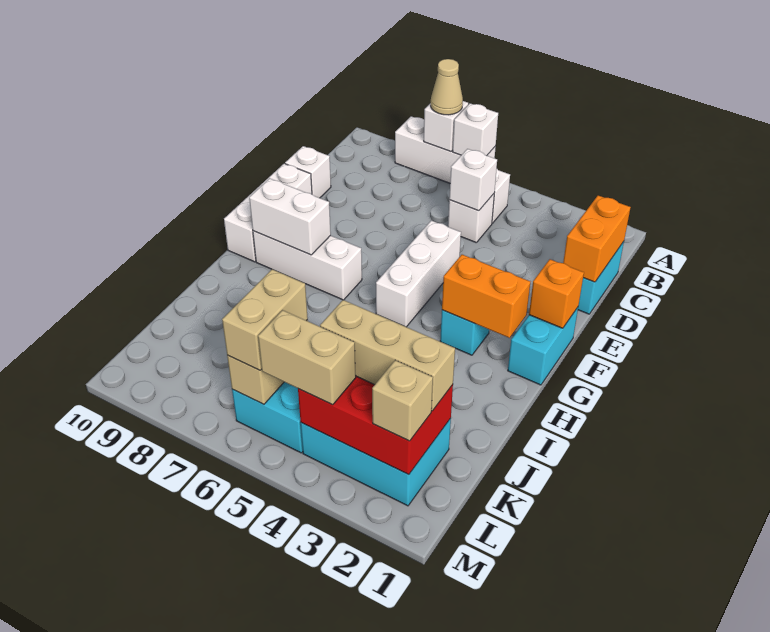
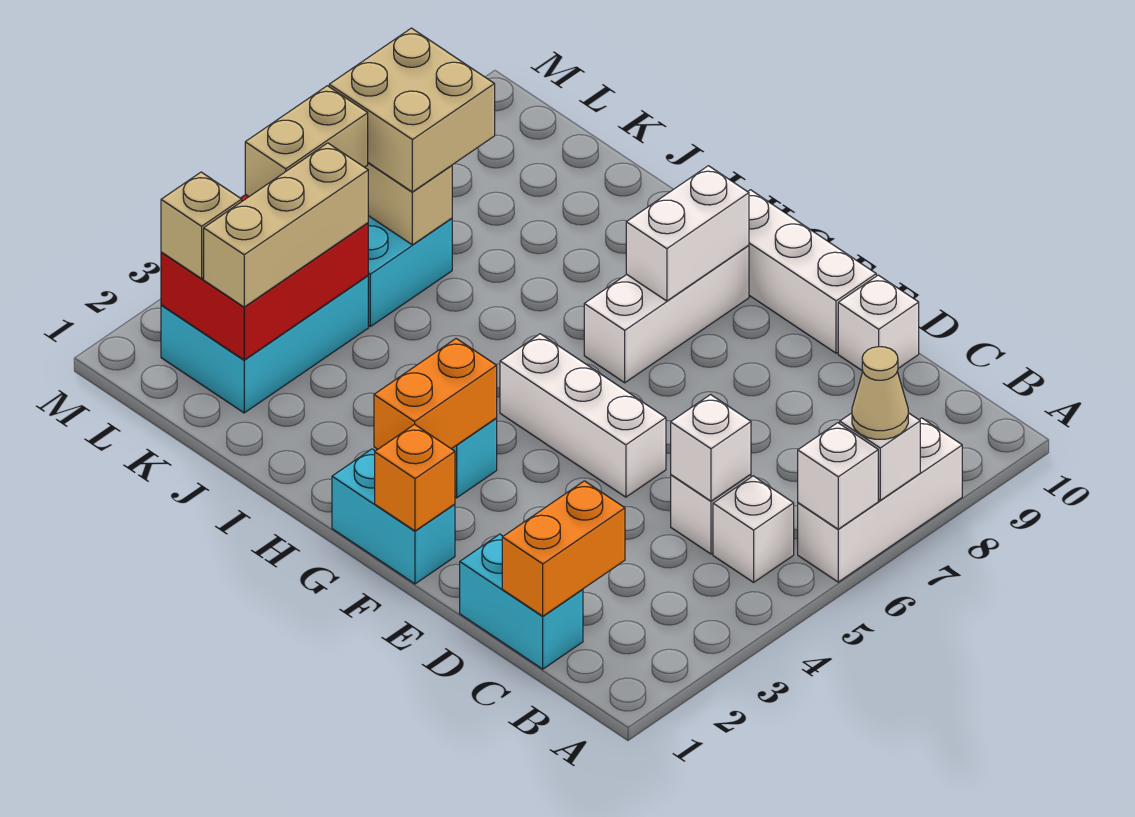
orange 1x2 brick [563,195,631,282] -> orange 1x2 brick turned to [502,481,625,616]
tan 1x2 brick [222,269,308,370] -> tan 2x2 brick [329,28,495,192]

